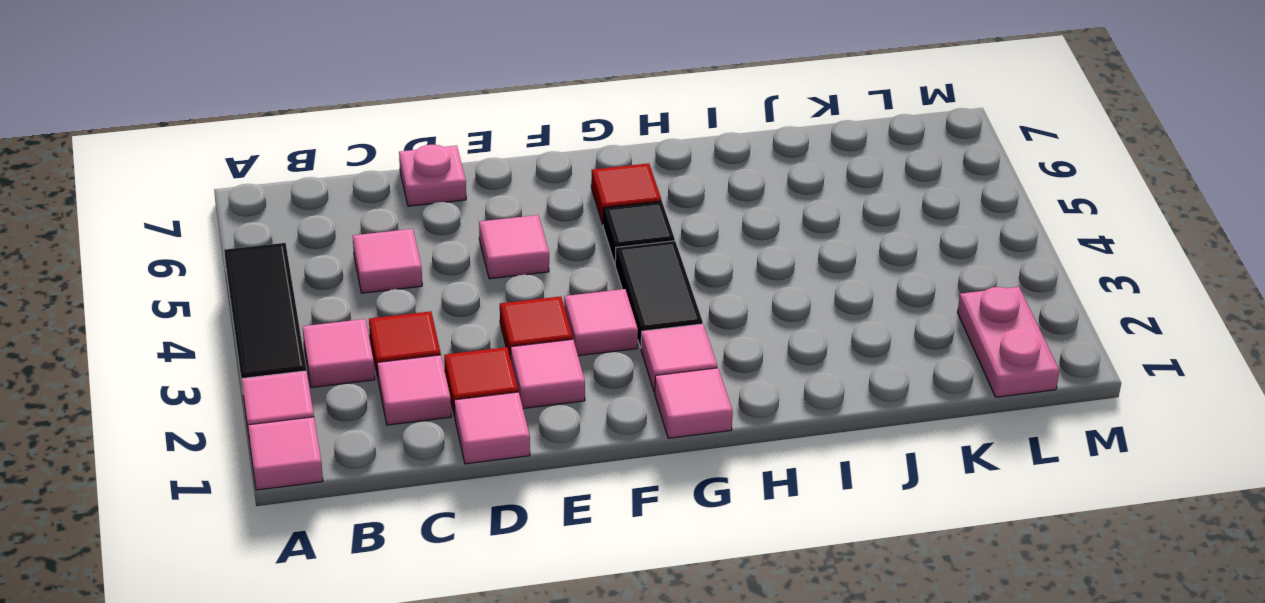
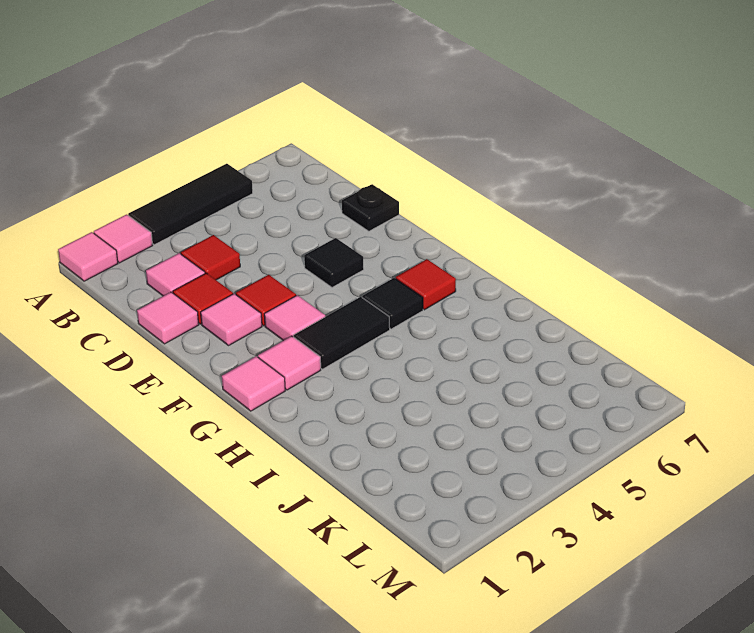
pink 1x1 tile [303,319,375,388] -> none
pink 1x1 tile [353,229,422,293] -> none
pink 1x1 plate [399,145,466,206] -> black 1x1 plate [342,184,399,231]
pink 1x1 tile [479,215,549,279] -> black 1x1 tile [304,238,364,287]
pink 1x2 plate [957,287,1059,397] -> none

